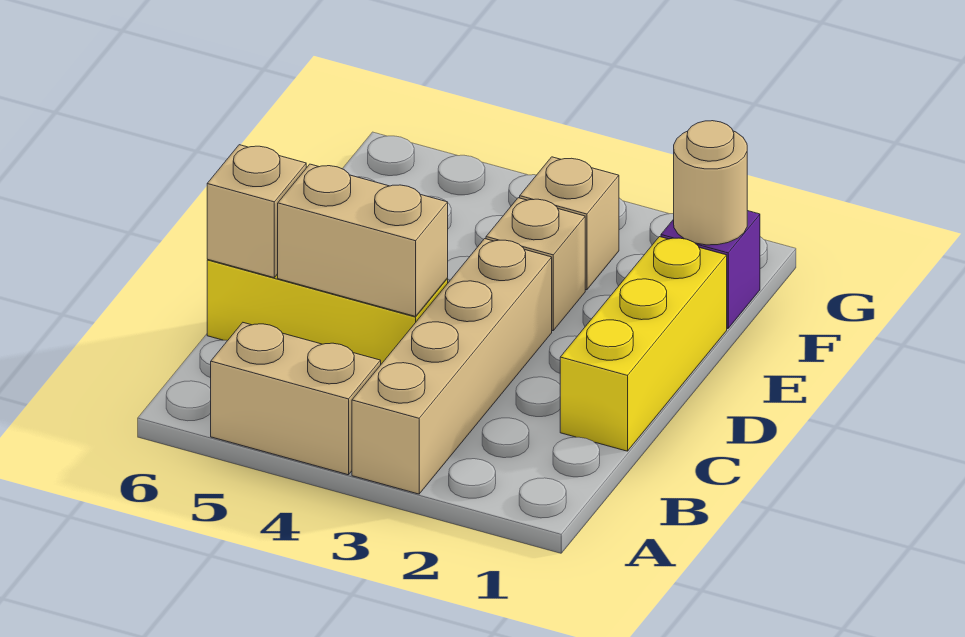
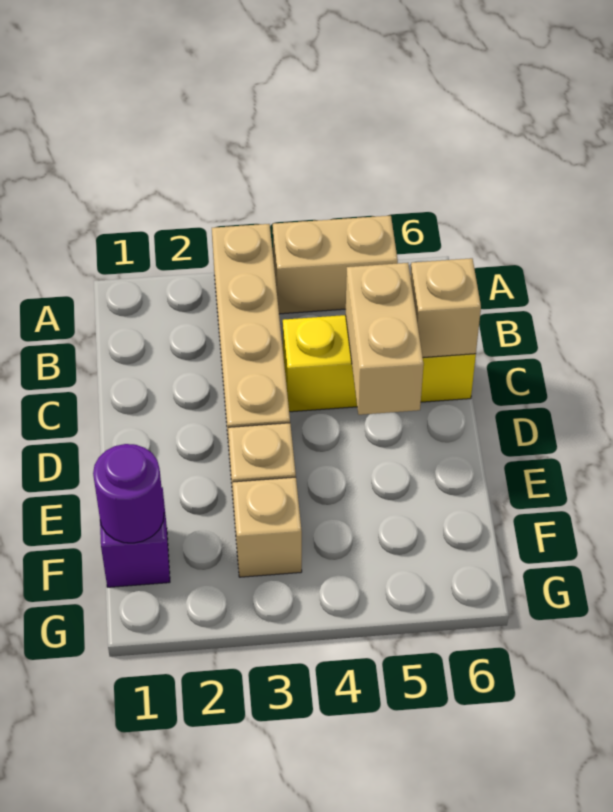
yellow 1x3 brick [560,237,727,451] -> none
tan 1x2 brick [278,164,448,316] -> tan 1x2 brick turned to [346,263,424,415]
tan 1x1 round brick [674,121,747,245] -> purple 1x1 round brick [93,444,164,543]

